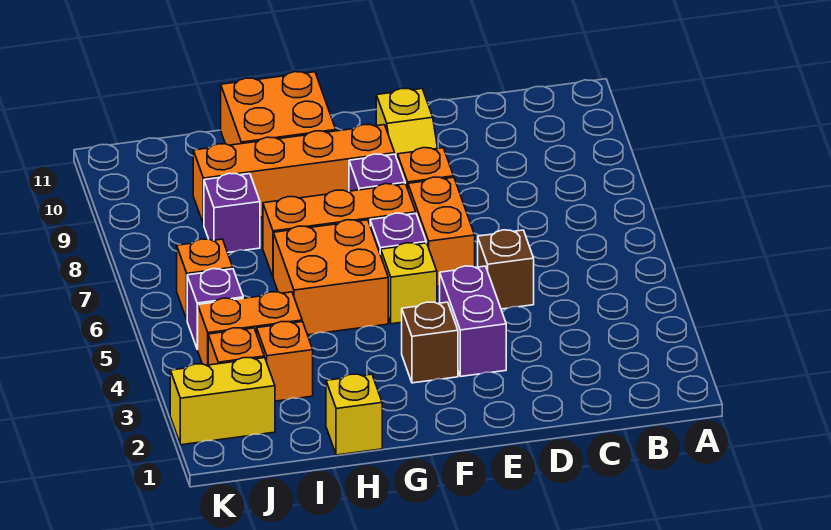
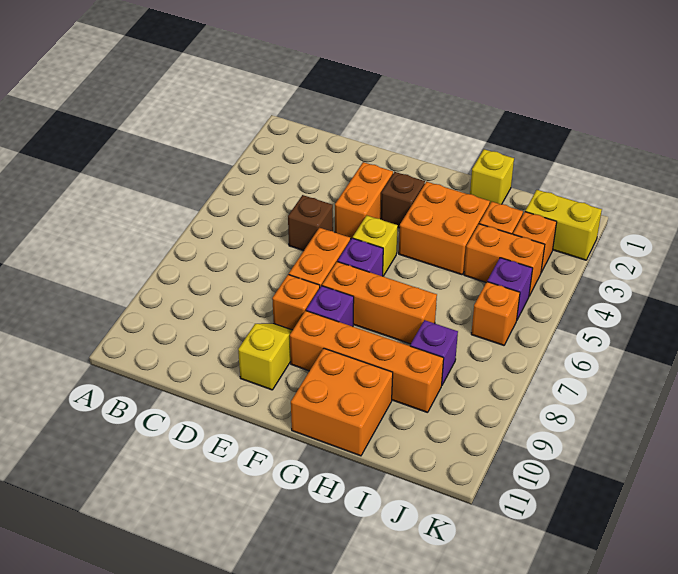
purple 1x2 brick [440,266,506,377] -> orange 1x2 brick [335,162,393,239]
orange 2x2 brick [273,220,388,335] -> orange 2x2 brick moved to [399,182,490,275]

